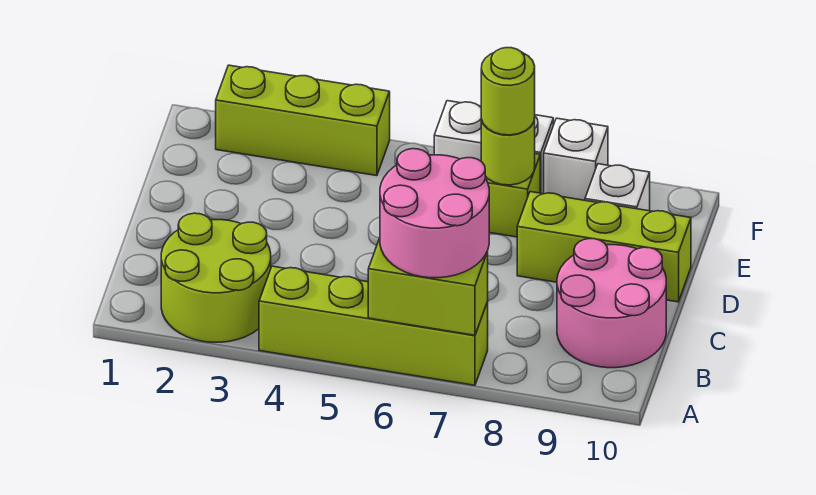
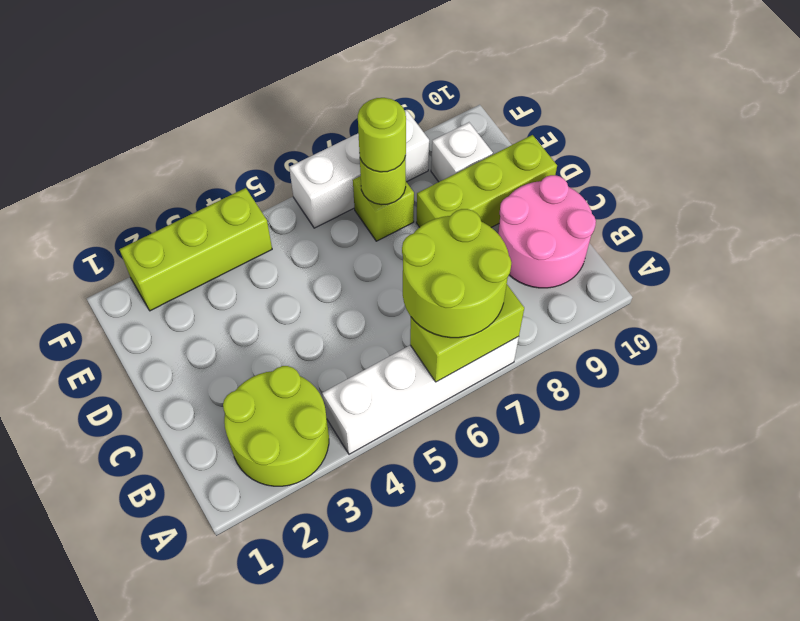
lime 1x4 brick [259,266,488,385] -> white 1x4 brick [322,336,519,454]
pink 2x2 round brick [380,149,489,278] -> lime 2x2 round brick [402,209,511,338]

